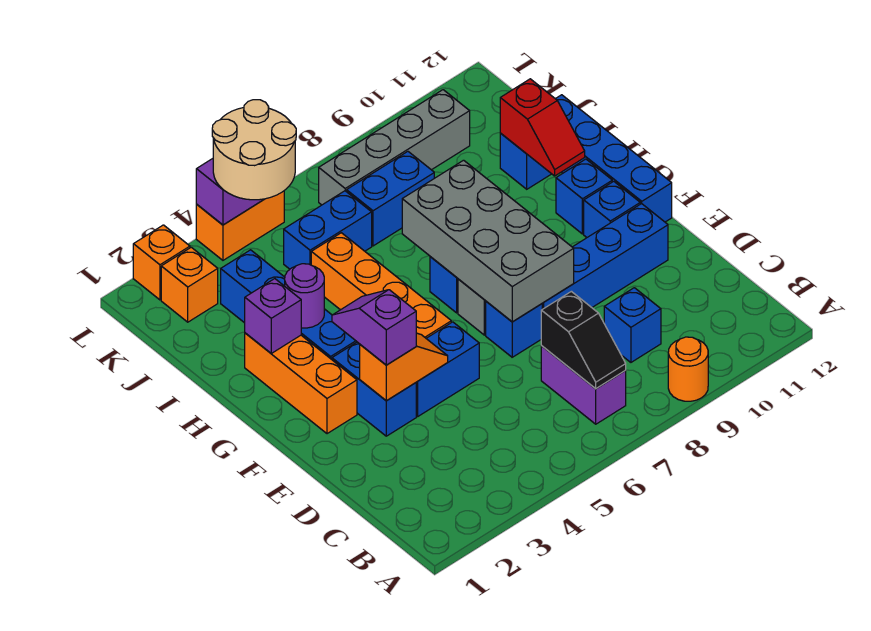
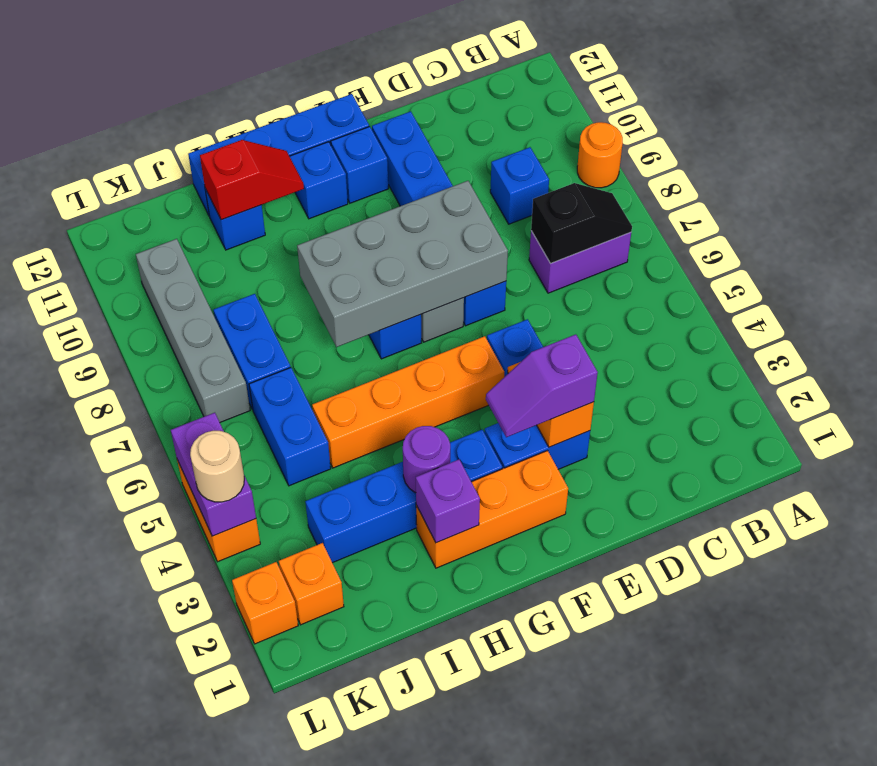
tan 2x2 round brick [212,100,296,200] -> tan 1x1 round brick [190,431,244,502]

